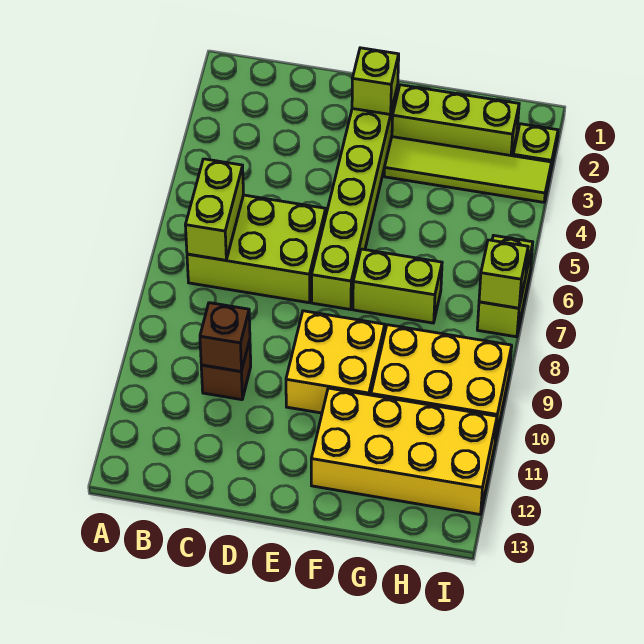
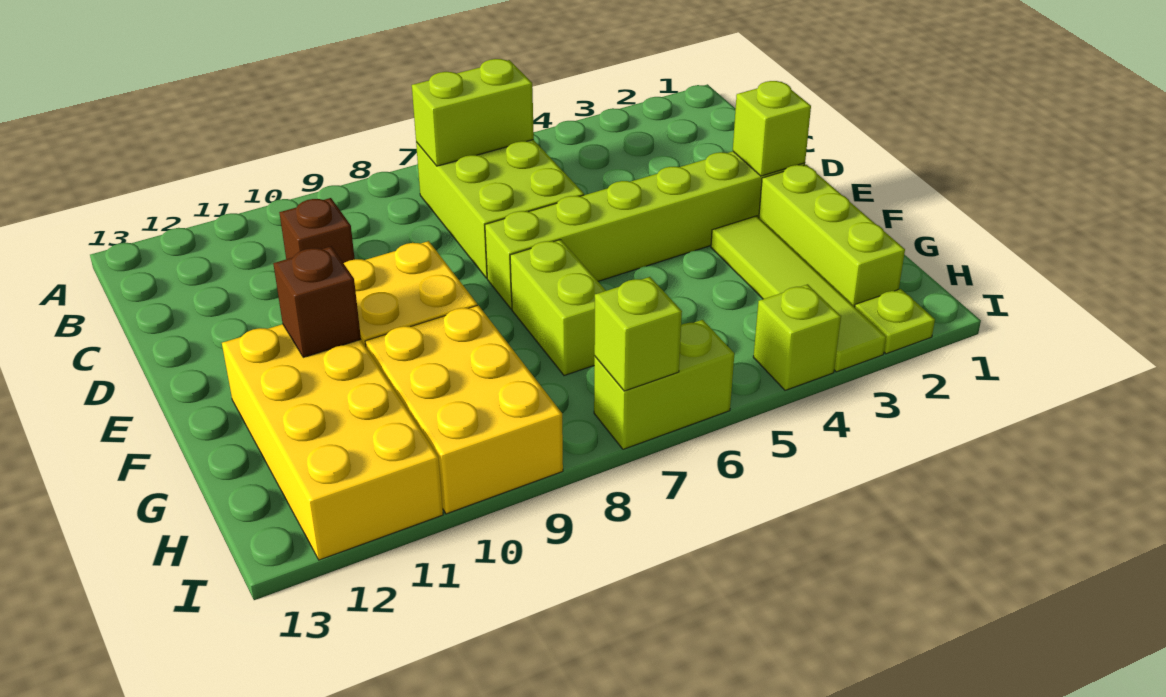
brown 1x1 brick [200,303,250,372] -> brown 1x1 brick moved to [273,246,361,357]
none -> lime 1x1 brick [753,284,841,390]

